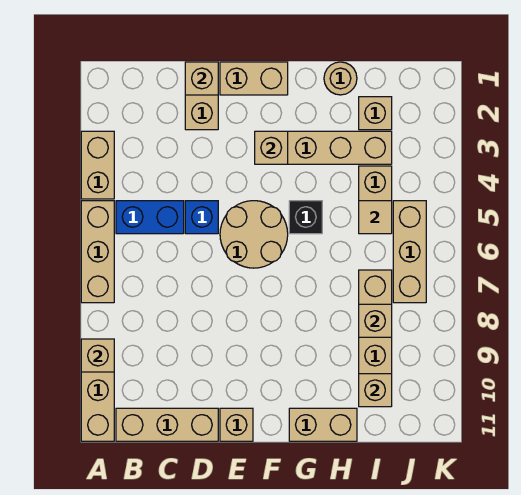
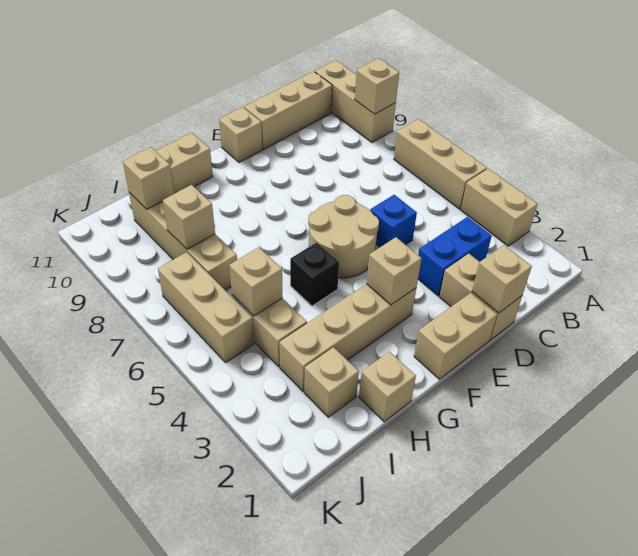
blue 1x2 brick [116,201,184,234] -> blue 1x2 brick moved to [418,217,492,296]
tan 1x1 round brick [324,62,357,95] -> tan 1x1 brick [359,352,416,422]
tan 1x1 tile [359,201,392,234] -> tan 1x1 brick [229,247,283,316]

